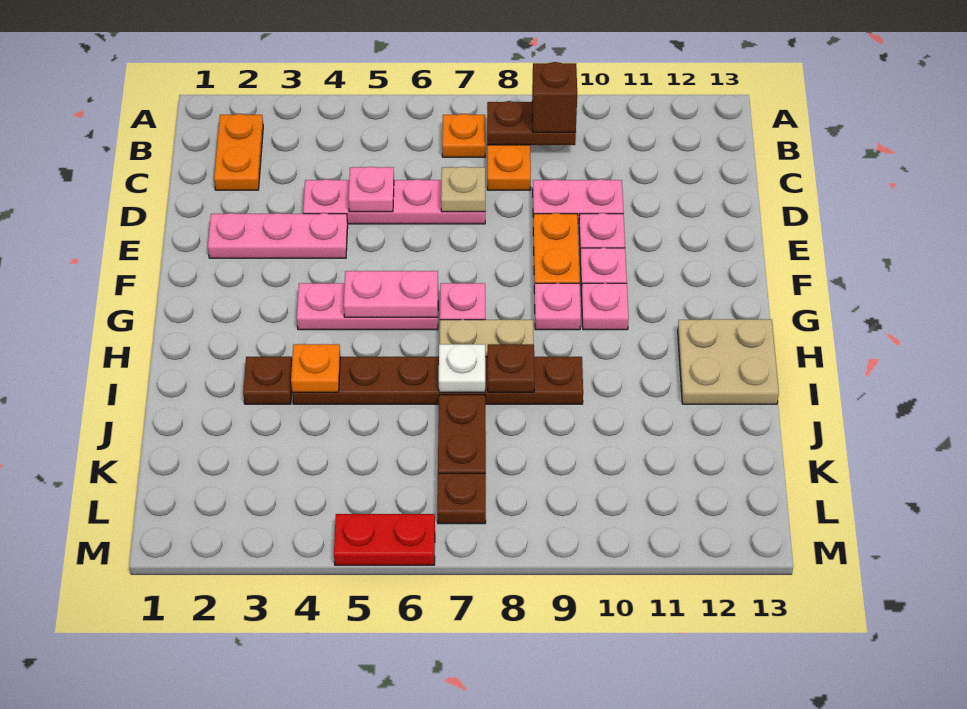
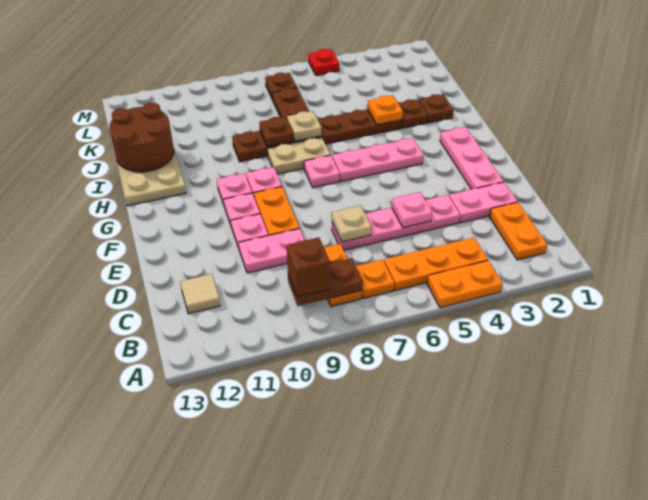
none -> orange 1x2 plate [427,261,503,308]
none -> orange 1x3 plate [384,238,488,291]
none -> tan 1x1 tile [180,274,220,314]
pink 1x3 plate [208,213,348,258] -> pink 1x3 plate turned to [440,127,503,189]
pink 1x2 plate [344,271,438,317] -> pink 1x2 plate moved to [449,182,517,223]
none -> brown 1x1 plate [419,94,454,123]
white 1x1 plate [439,344,485,392] -> tan 1x1 plate [287,111,321,141]
none -> brown 2x2 round brick [109,103,174,172]
red 1x2 plate [334,514,435,565] -> red 1x1 plate [308,49,339,75]

